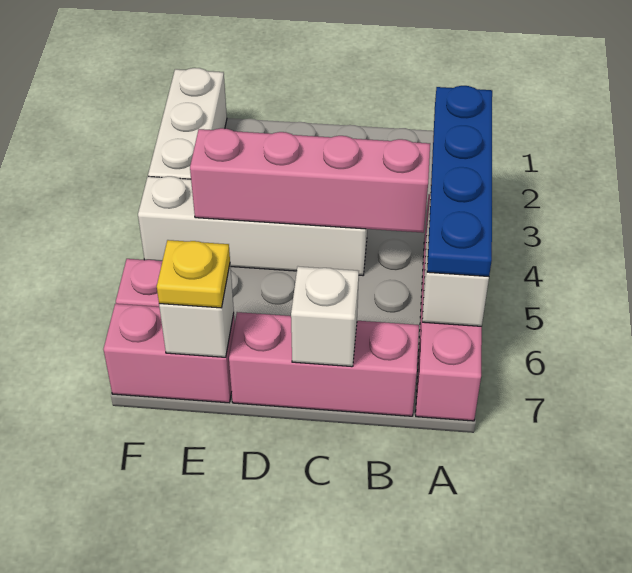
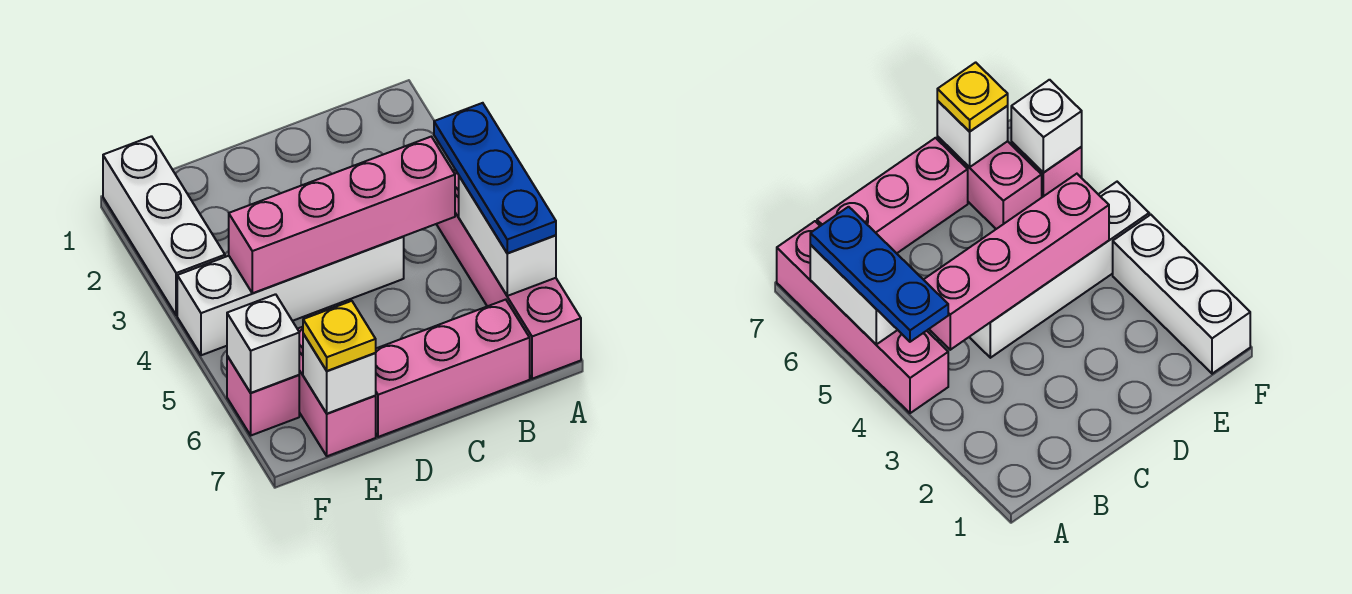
blue 1x4 plate [427,86,492,276] -> blue 1x3 plate [434,103,556,253]
white 1x1 brick [291,266,359,367] -> white 1x1 brick moved to [227,294,299,393]
pink 1x2 brick [103,304,235,403] -> pink 1x2 brick turned to [298,327,376,456]

